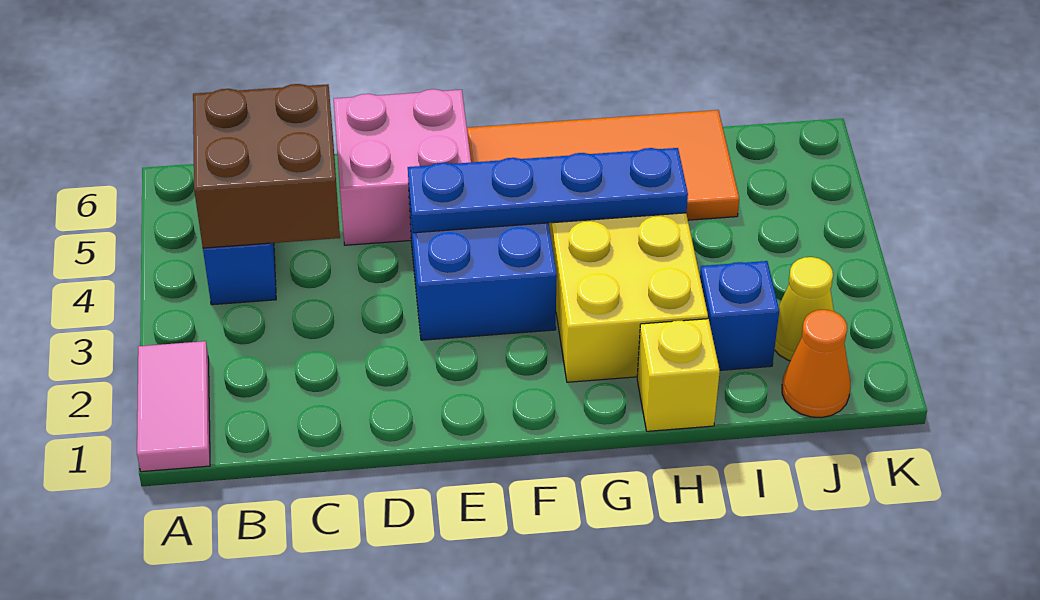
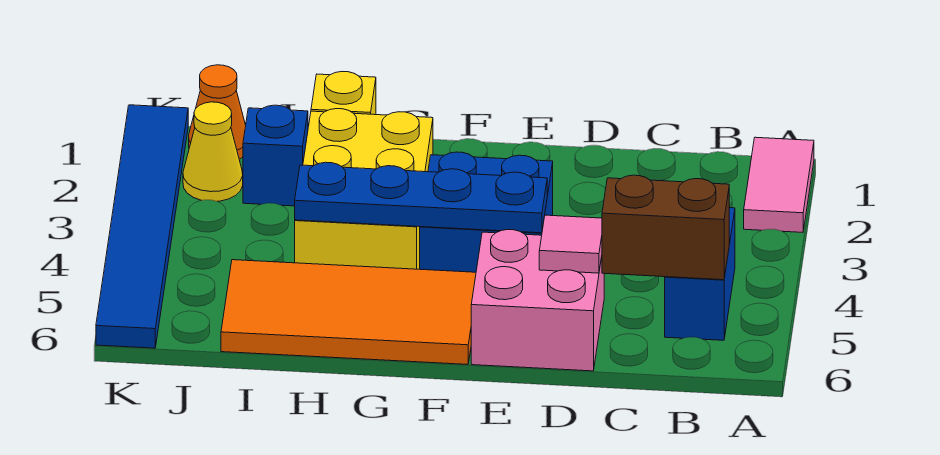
brown 2x2 brick [193,84,340,248] -> brown 1x2 brick [602,175,729,280]
none -> pink 1x1 tile [539,215,602,273]
none -> blue 1x6 tile [96,105,188,348]

